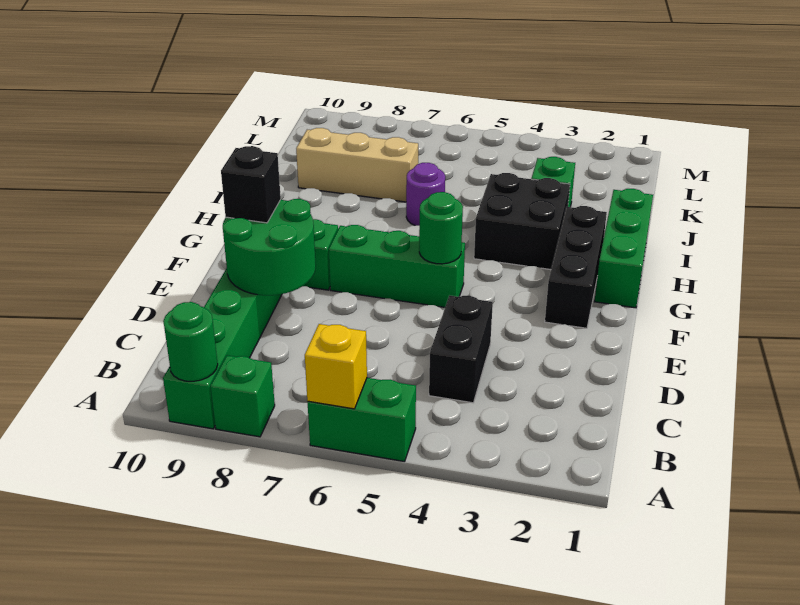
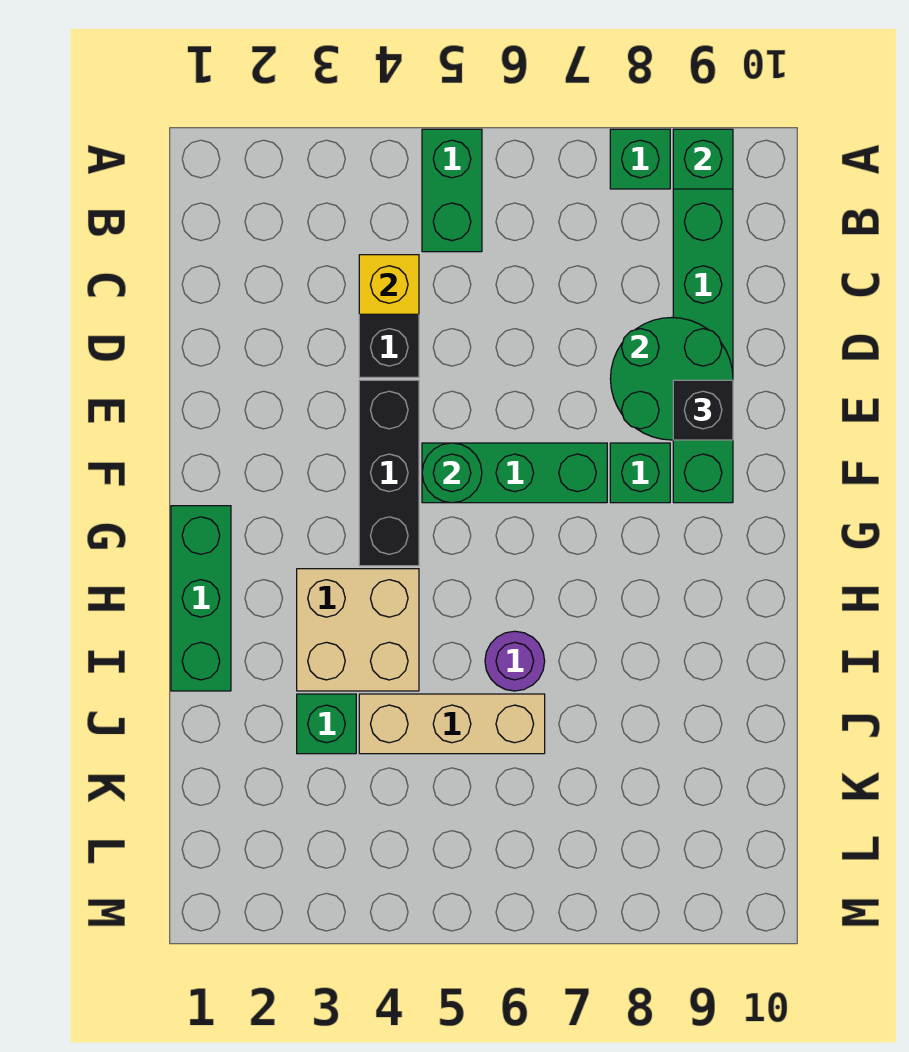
green 1x2 brick [307,378,416,462] -> green 1x2 brick turned to [422,129,482,252]
yellow 1x1 brick [305,324,367,409] -> yellow 1x1 brick moved to [359,255,419,314]
green 1x1 round brick [163,302,218,381] -> green 1x1 brick [673,129,733,189]
black 1x3 brick [545,206,607,328] -> black 1x3 brick moved to [359,380,419,566]
black 2x2 brick [474,173,570,270] -> tan 2x2 brick [297,569,419,691]
tan 1x3 brick [296,128,418,202] -> tan 1x3 brick moved to [359,694,545,754]

